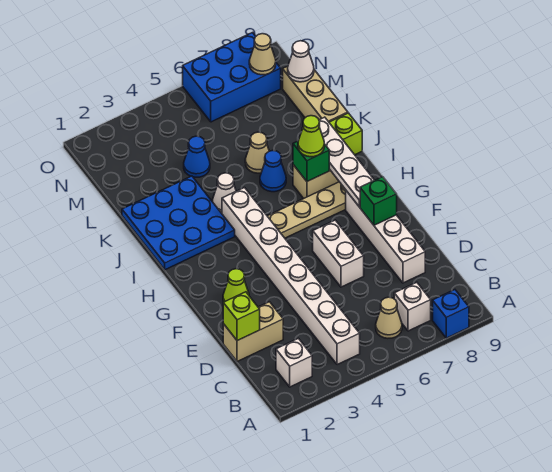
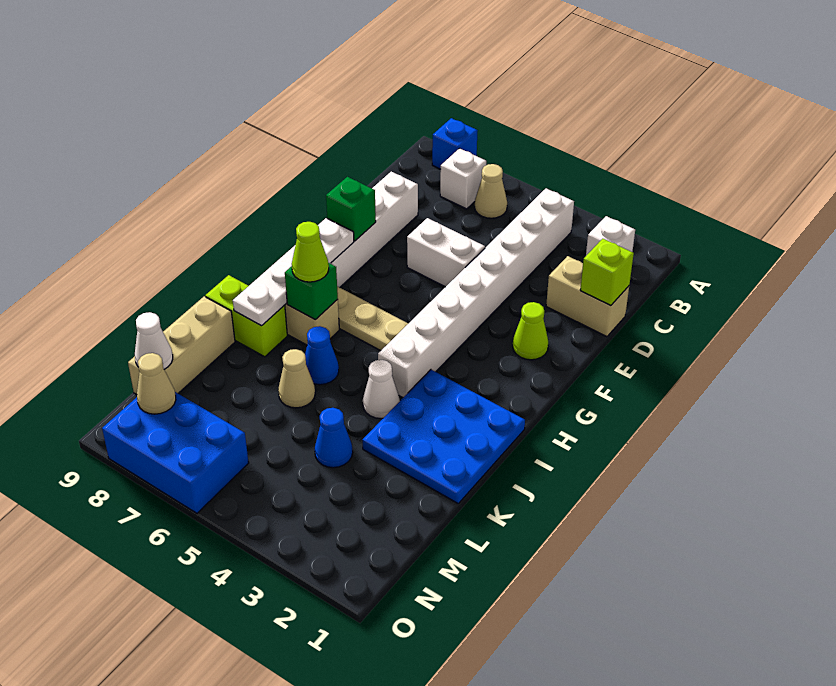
white 1x2 brick [313,220,364,287] -> white 1x2 brick turned to [407,218,485,287]

